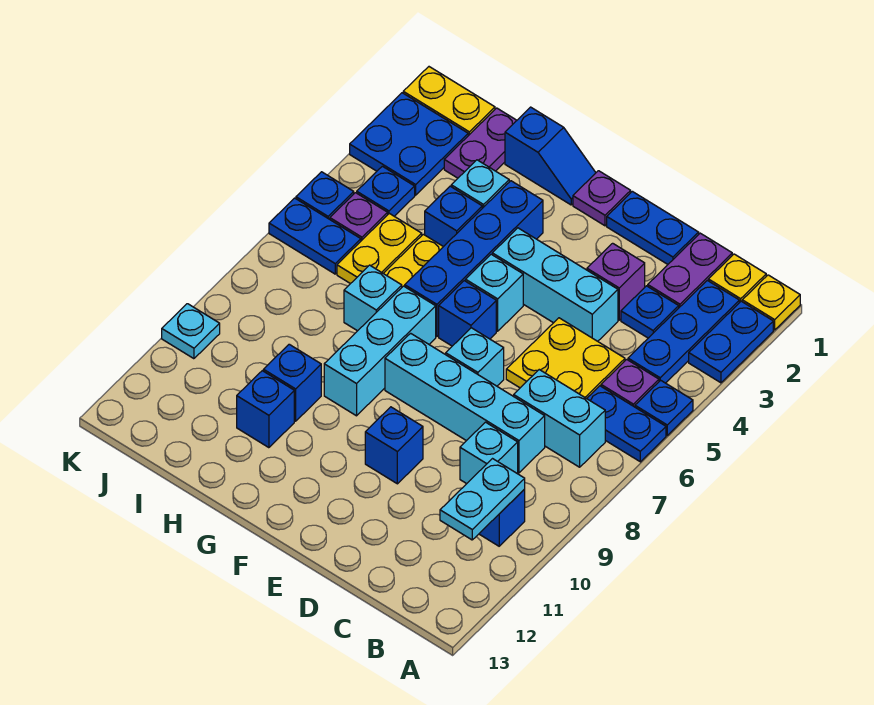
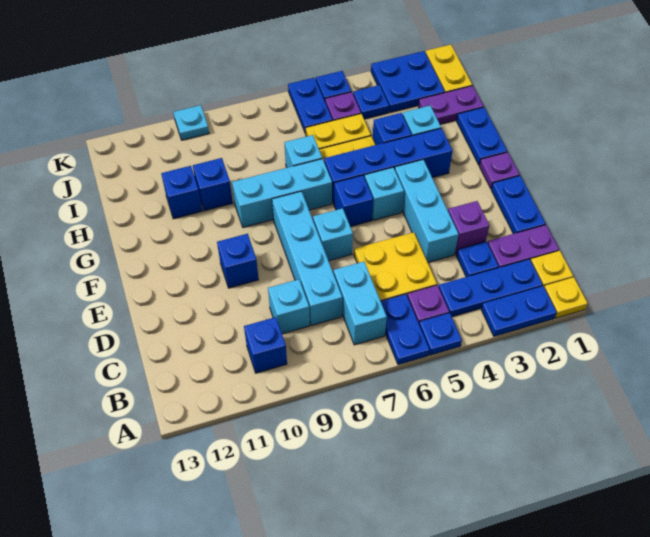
cyan 1x2 plate [440,459,525,540] -> none
blue 1x2 slope [505,107,596,205] -> blue 1x2 plate [457,107,507,165]

